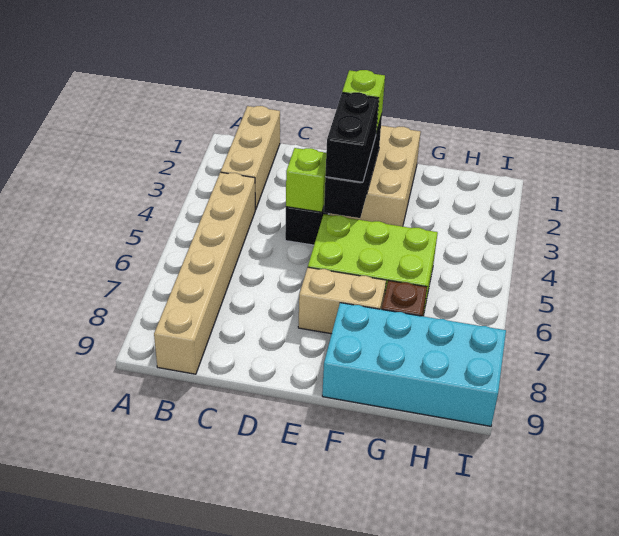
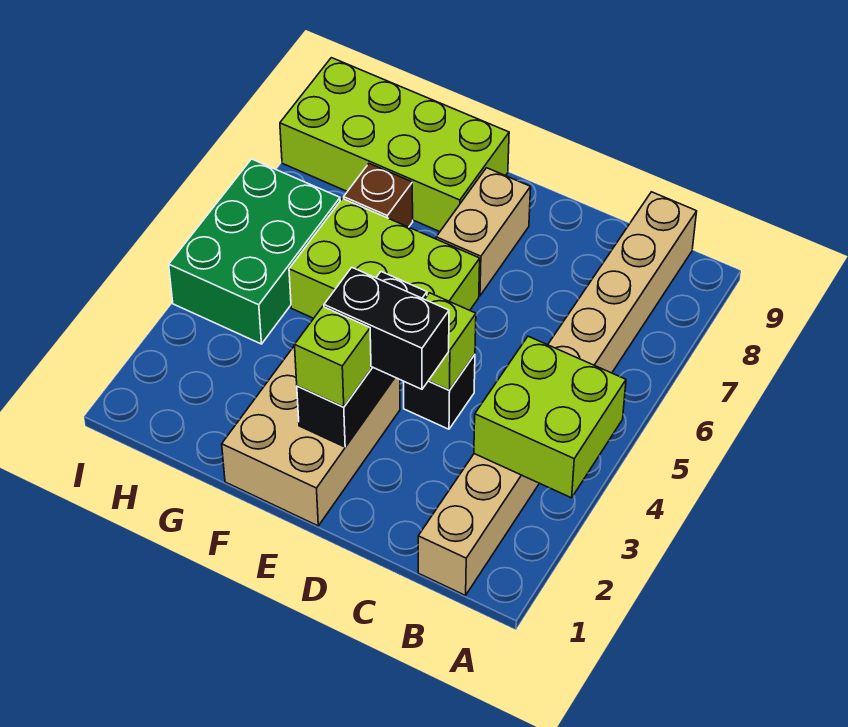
none -> lime 2x2 brick [474,336,626,498]
black 1x2 brick [325,92,379,182] -> black 1x2 brick turned to [324,267,449,389]
tan 1x2 brick [298,267,386,334] -> tan 1x2 brick turned to [436,168,531,296]
cyan 2x4 brick [322,303,506,426] -> lime 2x4 brick [280,58,509,232]
none -> green 2x3 brick [169,159,340,344]

